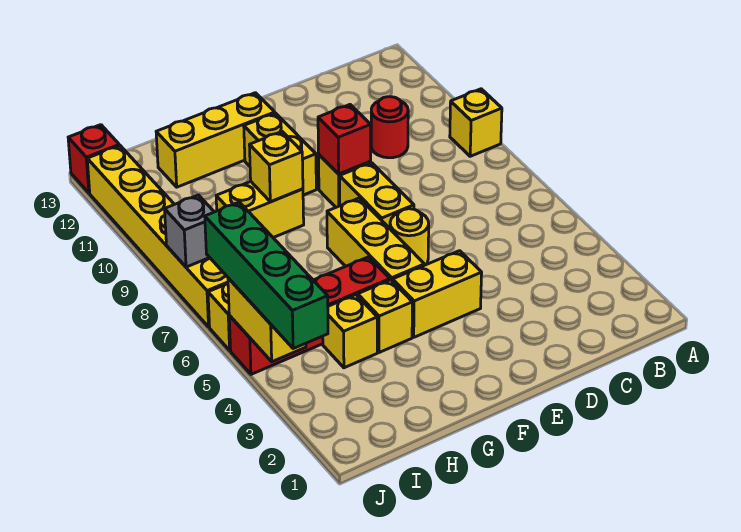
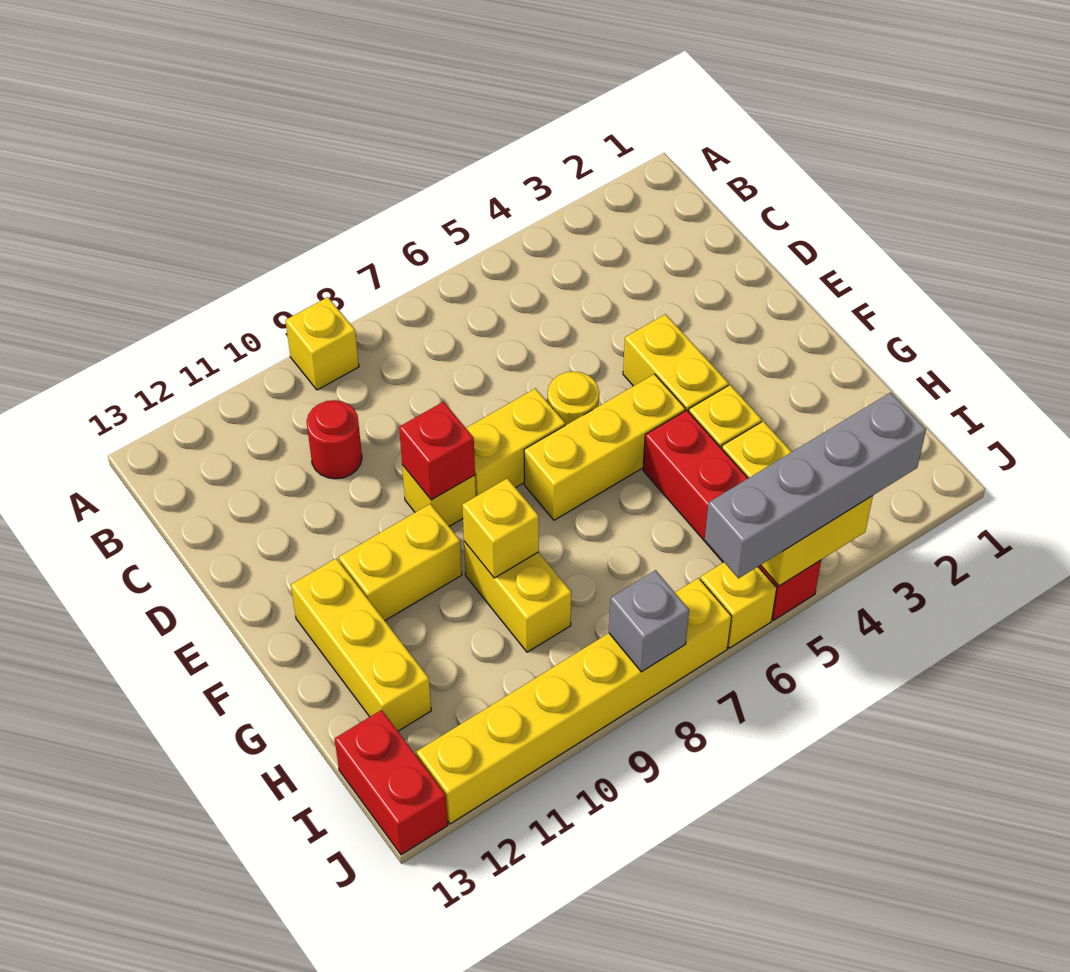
green 1x4 brick [205,202,328,348] -> grey 1x4 brick [705,392,926,578]
red 1x1 brick [68,125,119,193] -> red 1x2 brick [335,710,448,855]

